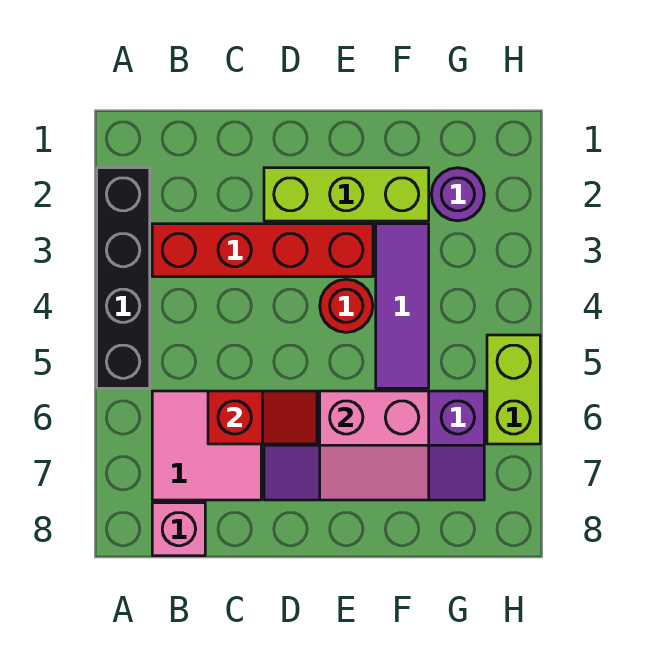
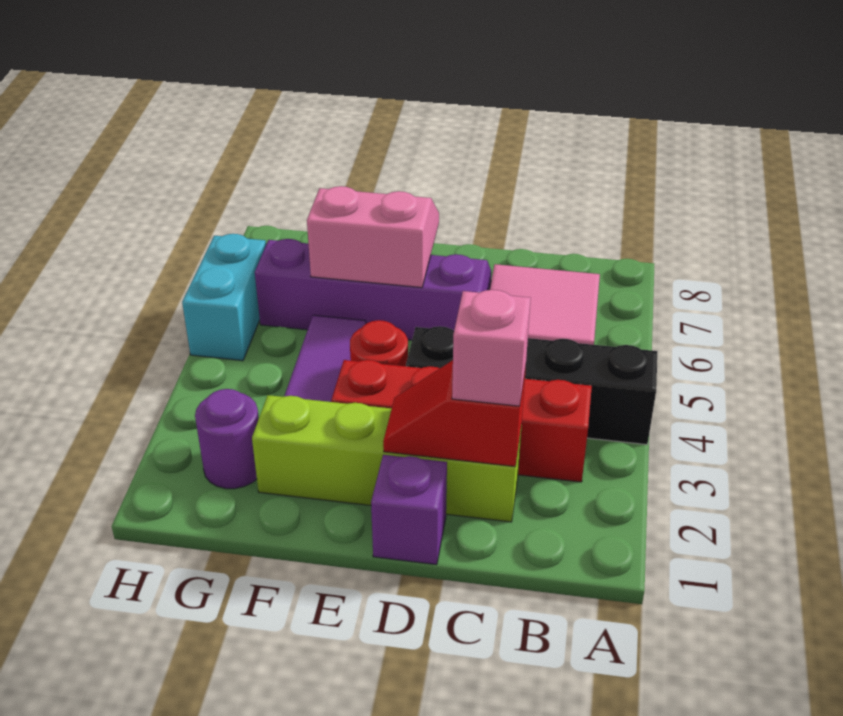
black 1x4 brick [97,168,150,388] -> black 1x4 brick turned to [406,326,657,445]
pink 1x1 brick [152,503,205,556] -> pink 1x1 brick moved to [452,290,531,406]
red 1x2 slope [208,391,317,444] -> red 1x2 slope moved to [383,360,526,467]
none -> purple 1x1 brick [371,455,447,565]
lime 1x3 brick [264,168,429,221] -> lime 1x4 brick [252,395,522,522]
lime 1x2 brick [487,335,540,444] -> cyan 1x2 brick [182,234,266,361]

